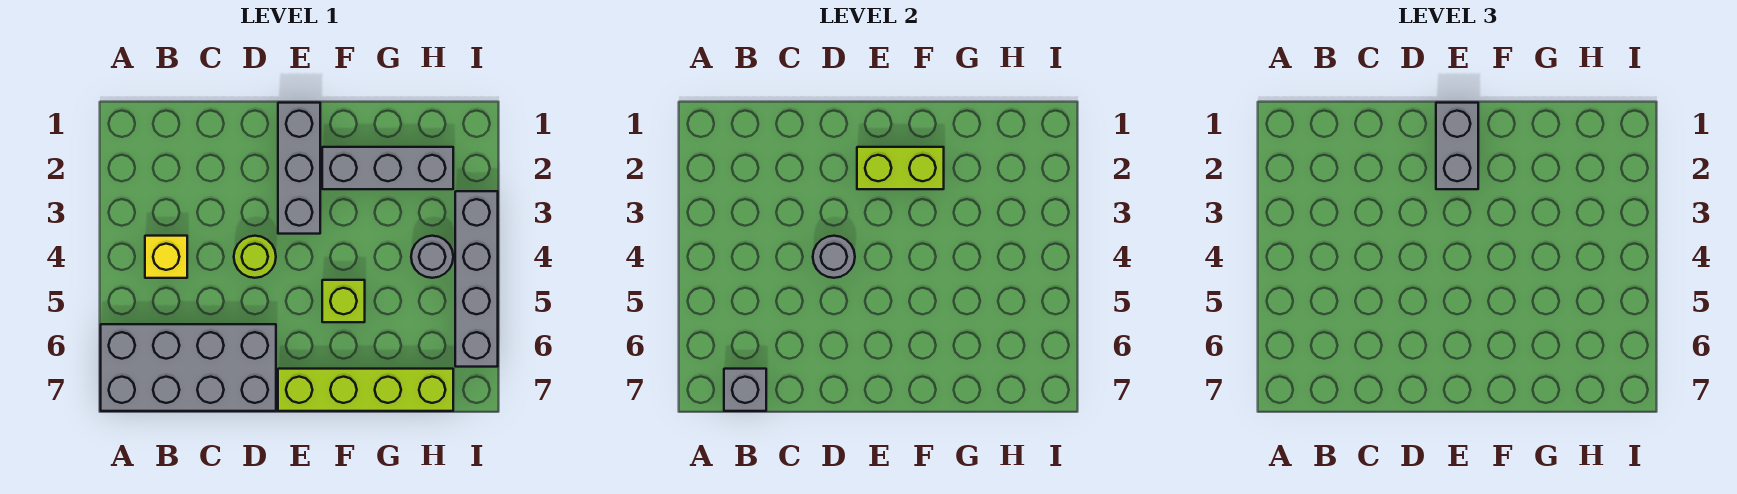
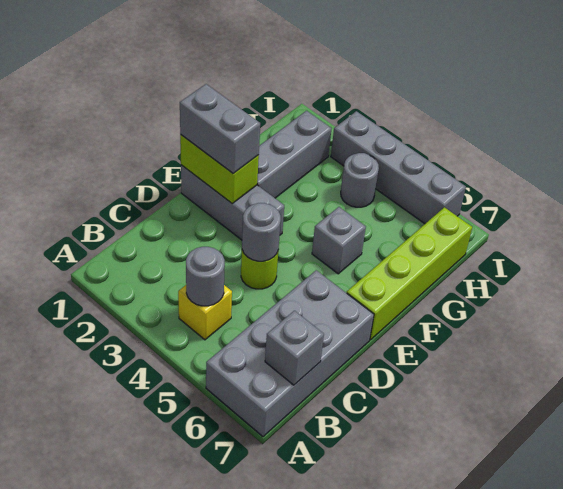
none -> grey 1x1 round brick [186,247,225,306]
lime 1x2 brick [857,147,944,189] -> lime 1x2 brick turned to [180,135,259,203]
lime 1x1 brick [322,280,365,322] -> grey 1x1 brick [312,207,366,274]

